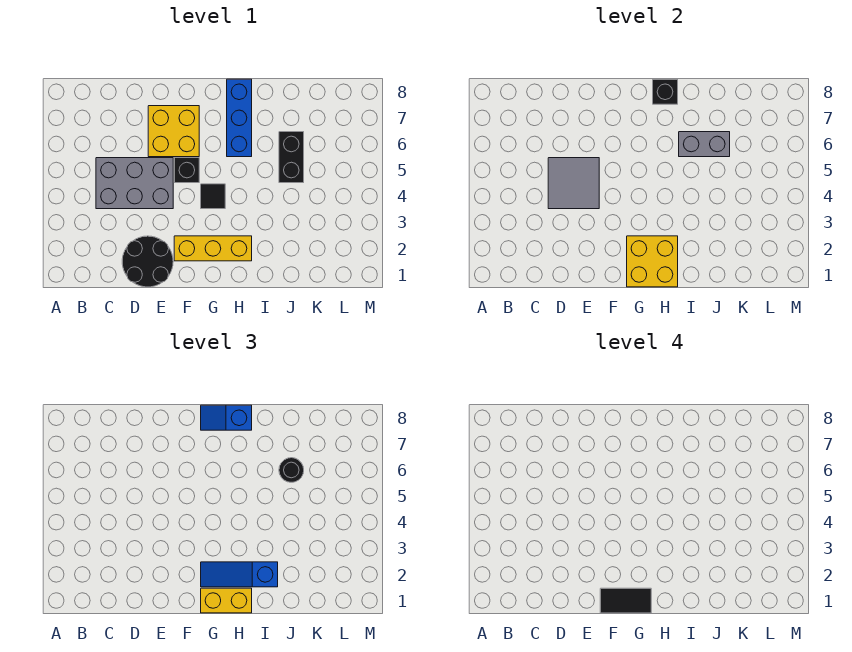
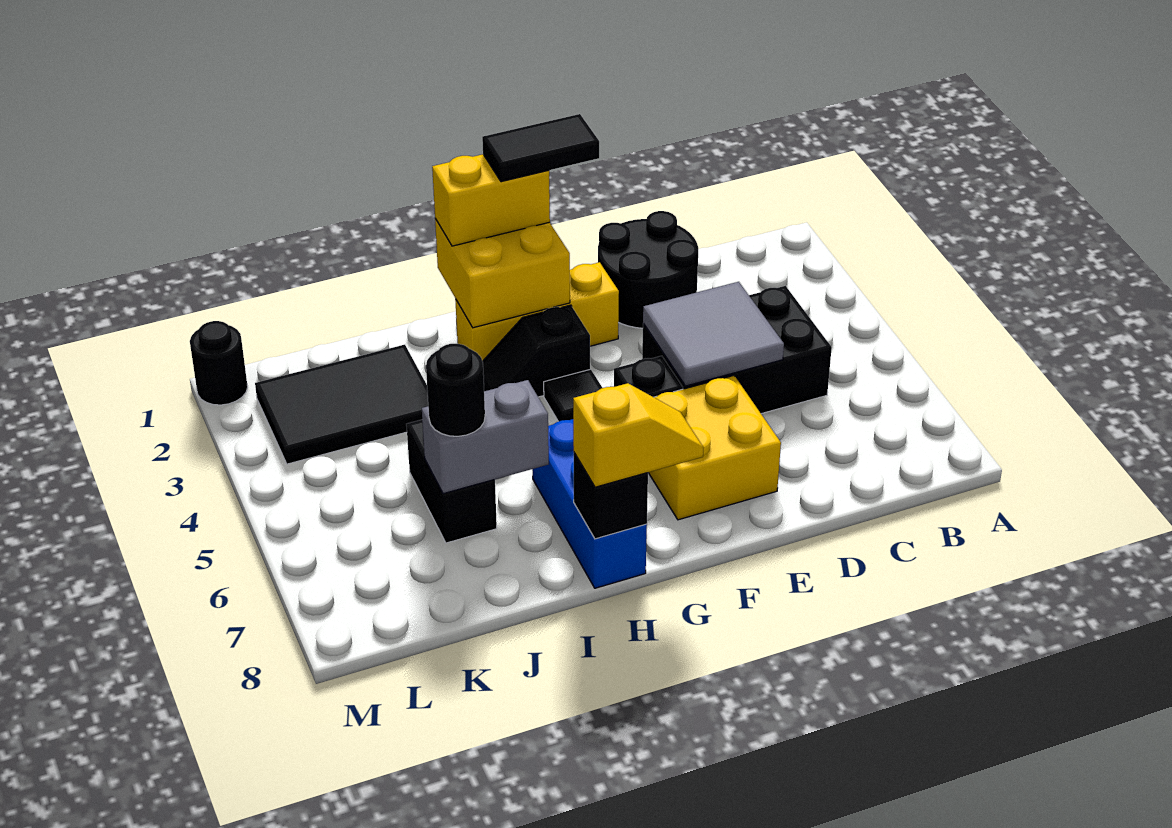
grey 2x3 brick [96,158,173,209] -> black 2x3 brick [642,286,832,414]
blue 1x3 slope [201,562,278,587] -> none
none -> black 1x2 slope [482,305,590,397]
blue 1x2 slope [201,405,252,430] -> yellow 1x2 slope [573,383,704,487]
none -> black 2x3 tile [255,345,428,464]
none -> black 1x1 round brick [190,321,248,405]

